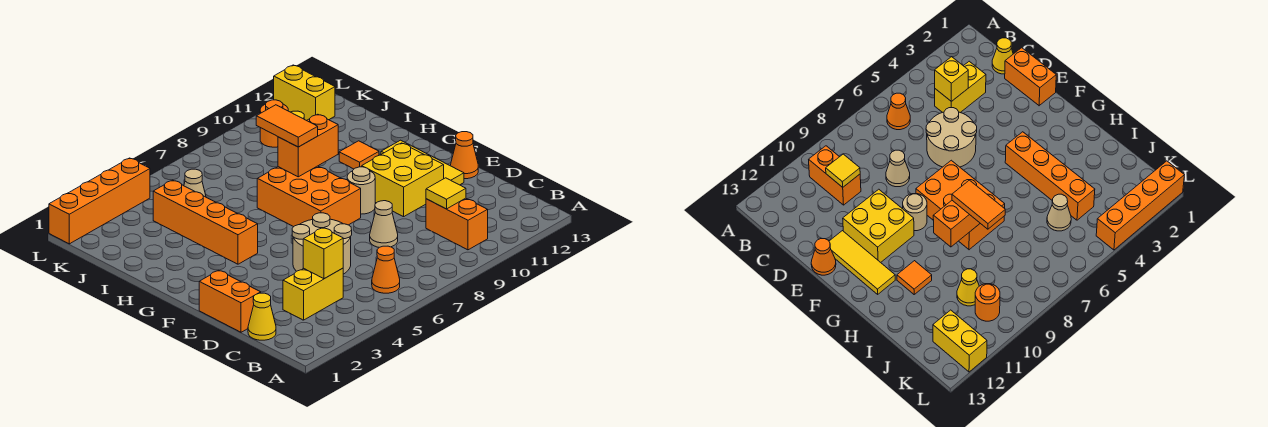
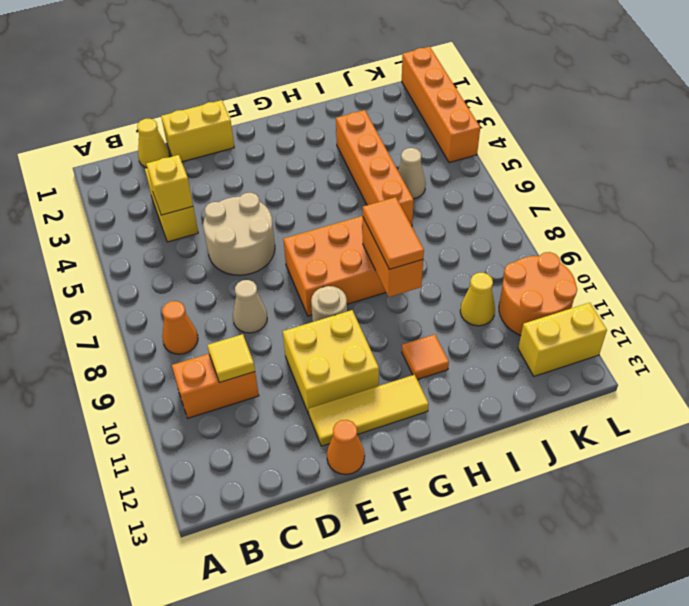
orange 1x1 cone [372,246,400,293] -> orange 1x1 cone moved to [162,301,198,354]
orange 1x2 brick [199,270,261,332] -> yellow 1x2 brick [161,100,234,162]
orange 1x4 brick [153,180,258,264] -> orange 1x4 brick turned to [336,110,414,226]
orange 1x2 tile [256,105,318,147] -> orange 1x2 tile turned to [363,197,424,269]
orange 1x1 round brick [260,100,288,147] -> orange 2x2 round brick [499,252,577,336]

